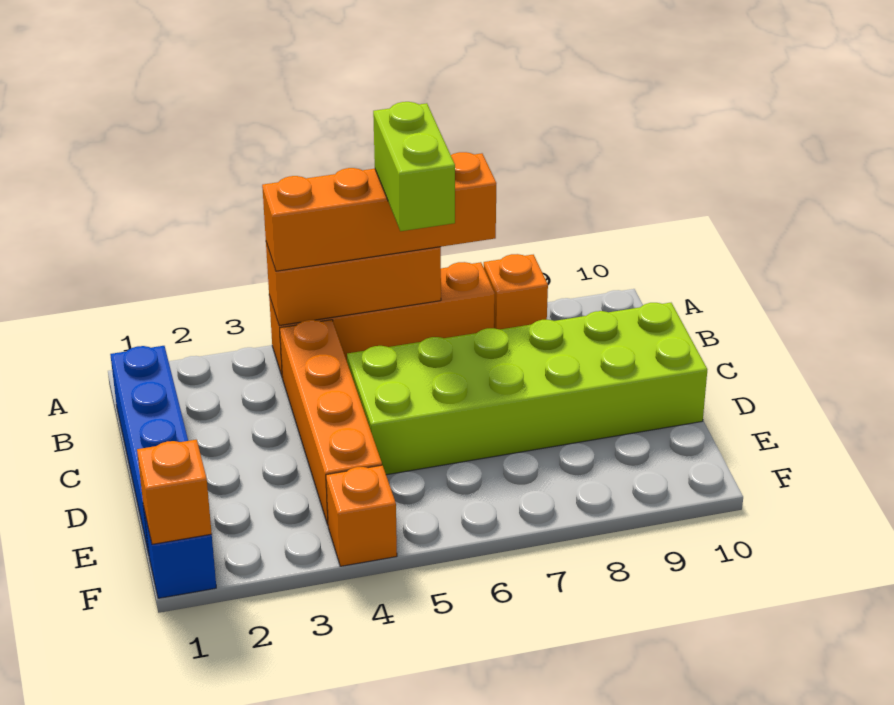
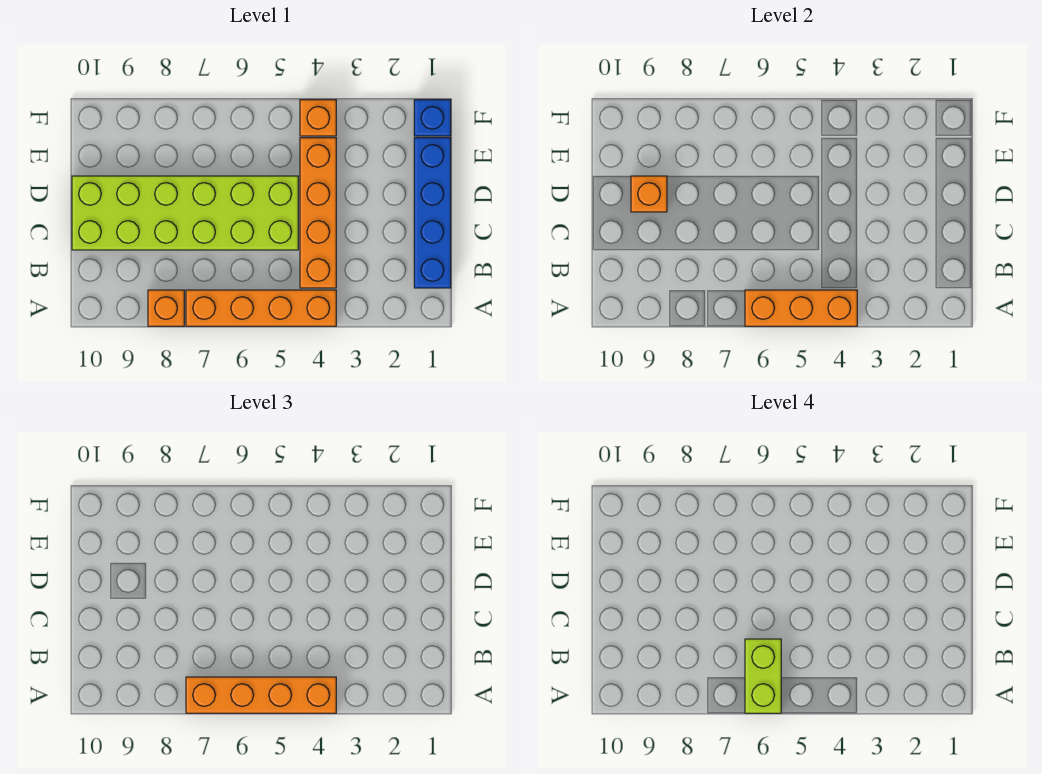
orange 1x1 brick [137,440,212,544] -> orange 1x1 brick moved to [631,176,667,212]

